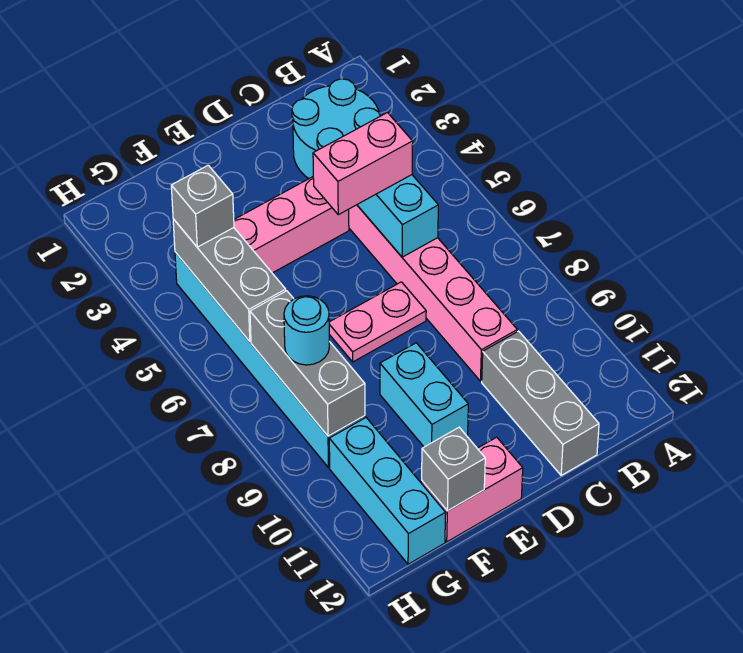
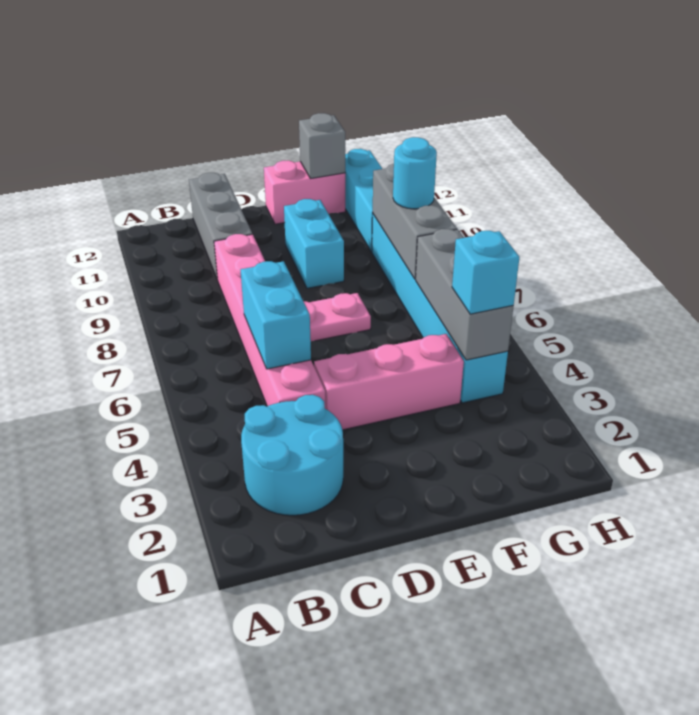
pink 1x2 brick [313,113,413,215] -> none
grey 1x1 brick [171,165,234,247] -> cyan 1x1 brick [452,231,519,314]

